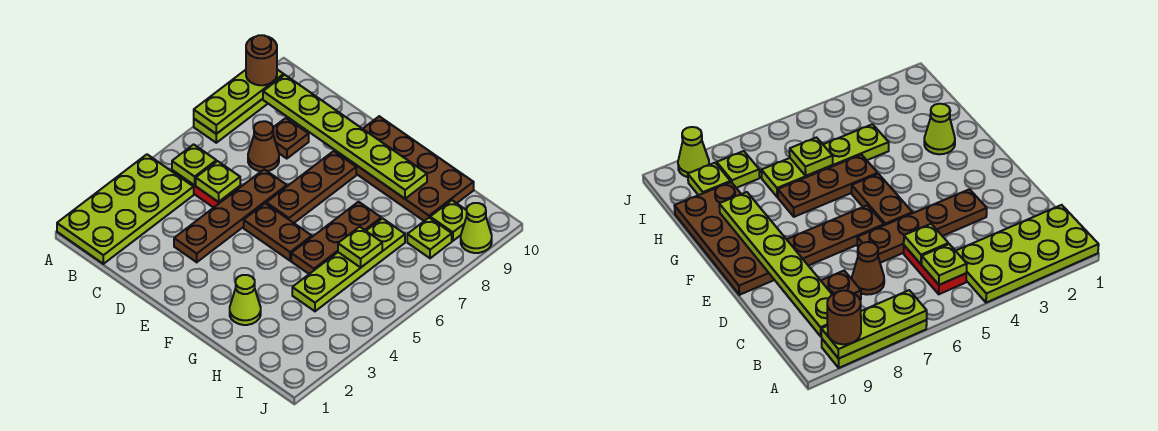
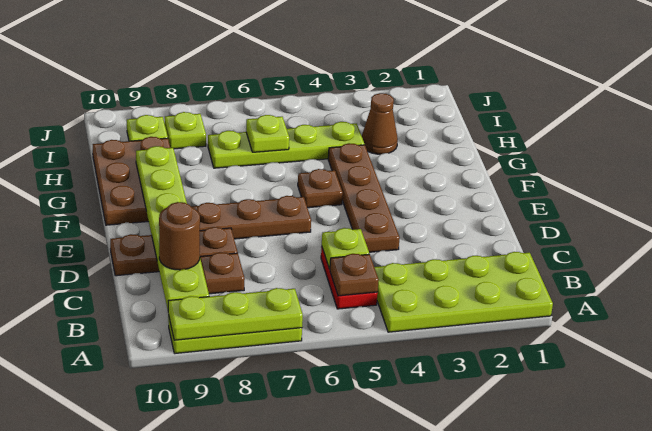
brown 1x1 round brick [246,35,277,85] -> brown 1x1 round brick moved to [159,202,200,270]
lime 1x1 plate [172,144,216,185] -> brown 1x1 plate [330,254,379,296]
brown 1x1 cone [248,121,279,171] -> brown 1x1 cone moved to [362,93,398,154]
brown 1x4 plate [174,169,287,262] -> brown 1x4 plate turned to [328,143,400,252]
brown 1x2 plate [244,203,312,261] -> brown 1x1 plate [298,169,343,208]
brown 2x4 plate [335,116,474,221] -> brown 2x3 plate [92,137,170,225]
lime 1x1 cone [230,275,261,325] -> none
brown 1x3 plate [291,202,381,274] -> brown 1x3 plate moved to [110,227,238,276]
lime 1x1 cone [461,203,492,253] -> none

